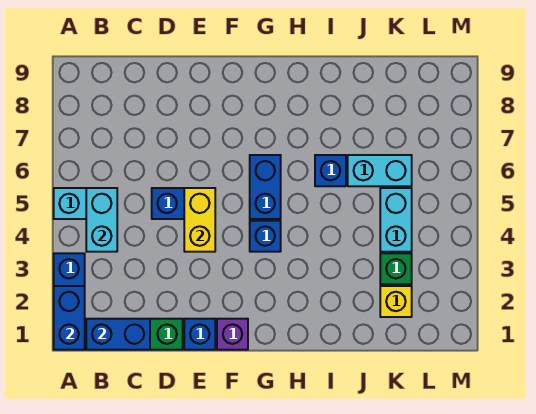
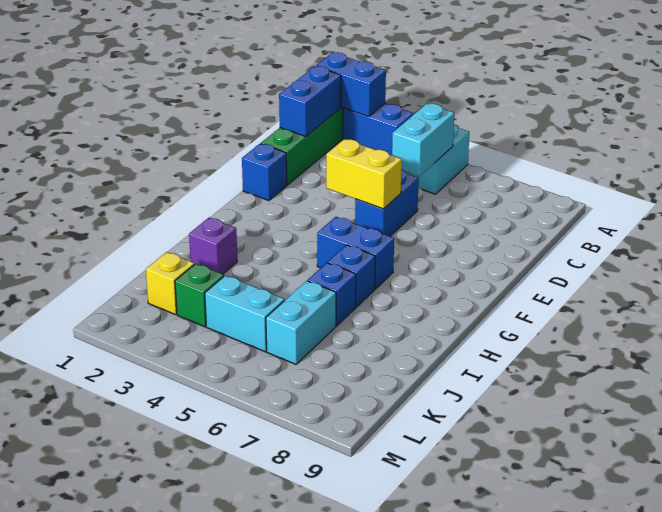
cyan 1x2 brick [86,188,117,252] -> cyan 1x2 brick turned to [392,104,454,176]
purple 1x1 brick [217,319,248,350] -> purple 1x1 brick moved to [189,218,237,274]
blue 1x1 brick [250,221,281,252] -> blue 1x1 brick moved to [328,245,375,307]

